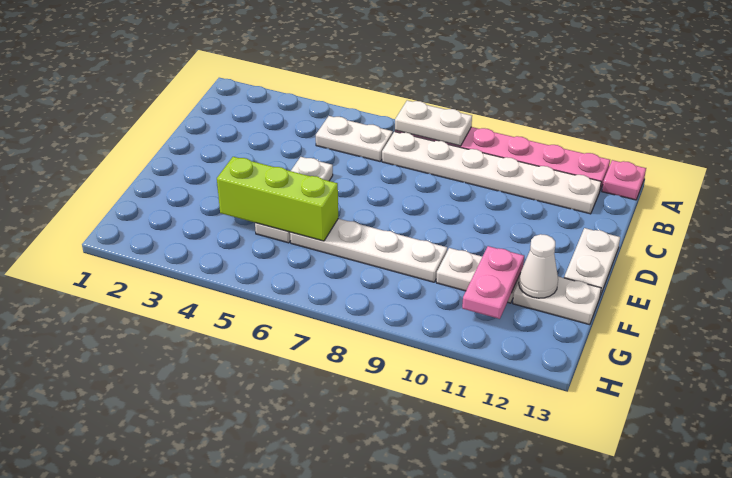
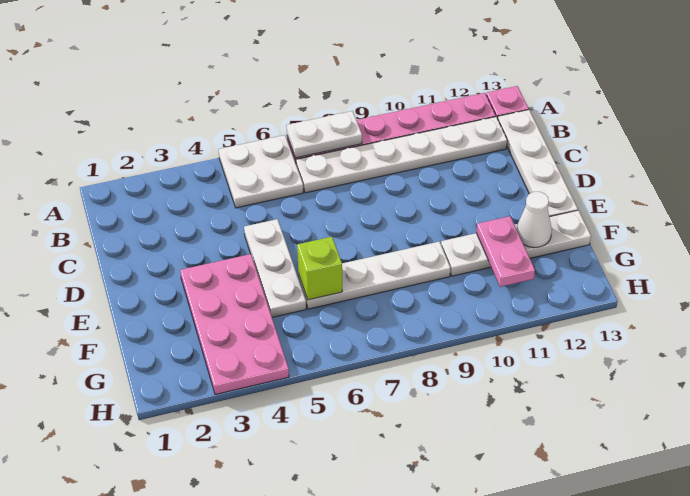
white 1x2 plate [316,116,393,161] -> white 2x2 plate [218,135,303,208]
white 1x2 plate [564,228,620,296] -> white 1x4 plate [498,110,578,217]
none -> pink 2x4 plate [180,254,289,395]
lime 1x3 brick [217,157,338,241] -> lime 1x1 brick [297,237,342,300]

